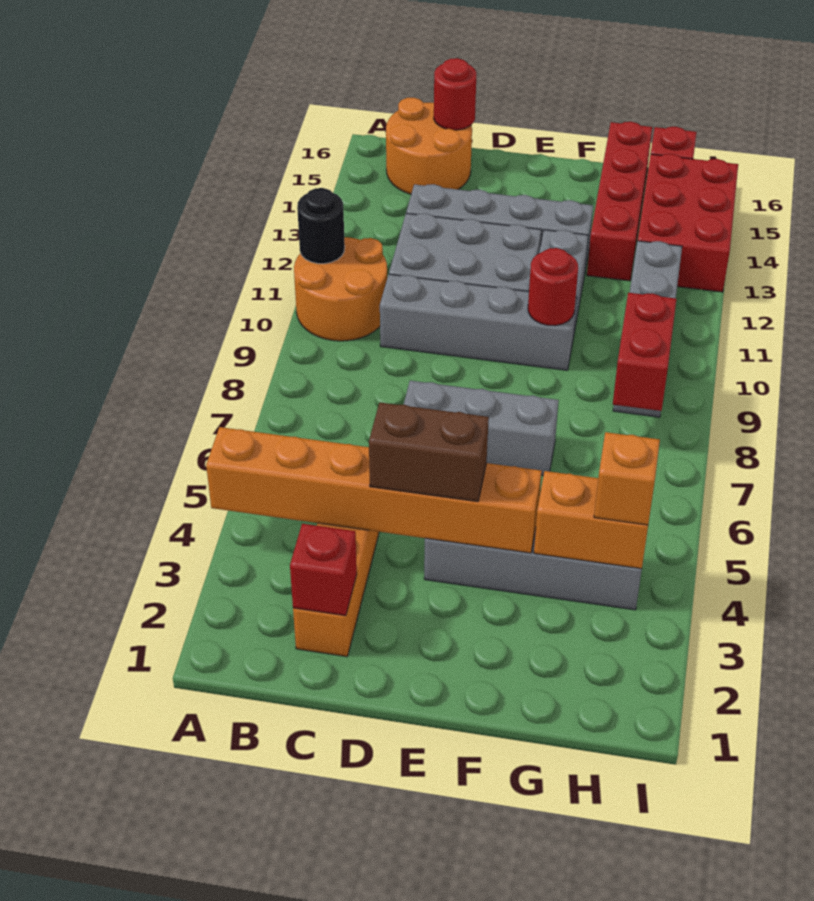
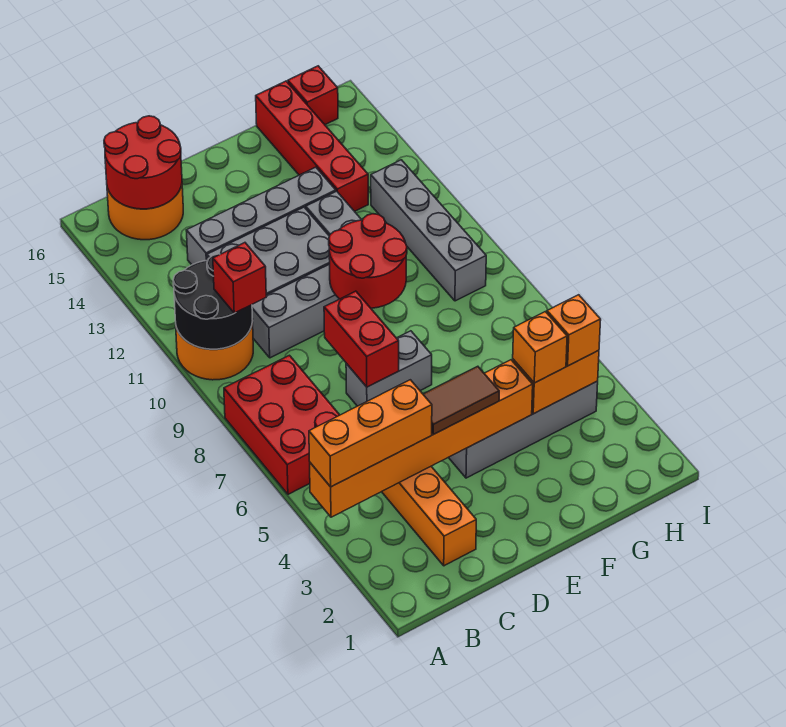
none -> orange 1x3 brick [309,380,432,487]
black 1x1 round brick [297,188,345,264] -> black 2x2 round brick [173,254,253,349]
red 1x1 brick [290,524,357,616] -> red 1x1 brick moved to [213,243,266,313]
red 1x1 round brick [434,58,476,130] -> red 2x2 round brick [104,116,182,209]
brown 1x2 brick [369,403,489,502] -> brown 1x2 tile [423,366,499,434]
grey 1x3 brick [404,381,559,475] -> grey 1x2 brick [346,331,432,406]
red 1x1 round brick [528,248,578,326] -> red 2x2 round brick [329,214,407,308]
none -> orange 1x1 brick [513,312,567,383]
red 1x2 brick [613,293,676,411] -> red 1x2 brick moved to [324,291,399,387]
red 2x3 brick [637,154,738,292] -> red 2x3 brick moved to [224,355,339,494]

